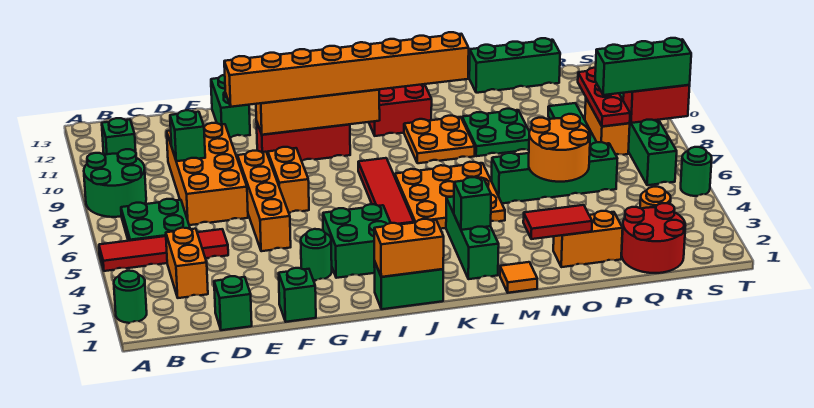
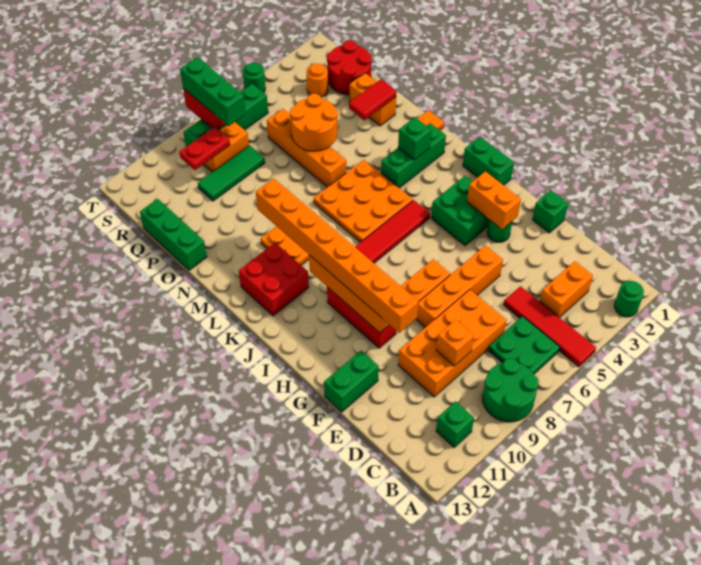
green 1x1 brick [214,276,252,330] -> none
green 1x1 brick [170,110,205,161] -> orange 1x1 brick [436,320,474,366]
orange 1x2 brick [374,219,444,277] -> orange 1x2 brick moved to [467,171,521,229]
red 1x2 tile [523,205,592,239] -> red 1x2 tile turned to [349,79,397,120]
green 1x4 brick [491,142,617,203] -> orange 1x4 brick [267,109,346,187]
green 2x2 plate [462,109,530,156] -> none
red 1x3 plate [578,68,630,126] -> red 1x2 plate [179,127,230,170]

